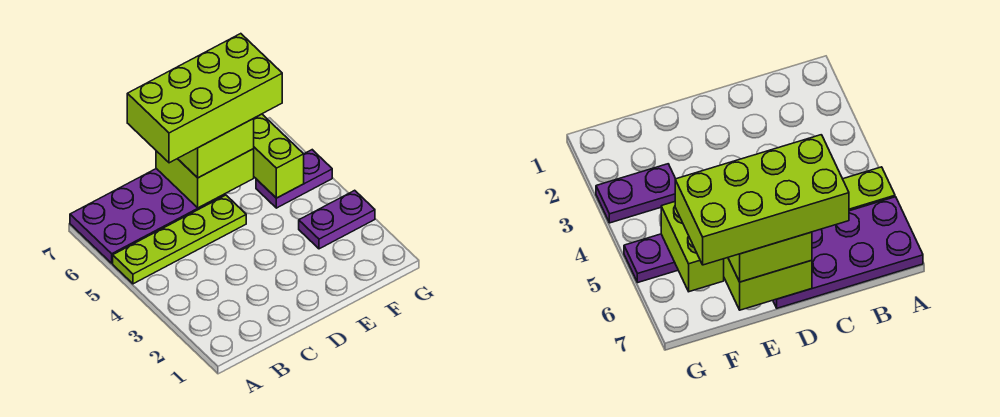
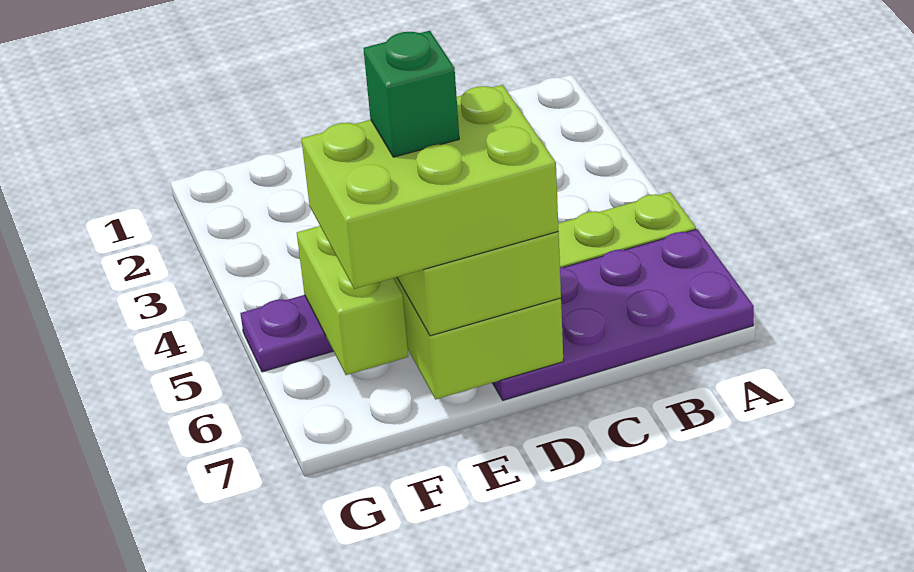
lime 2x4 brick [127,34,282,163] -> lime 2x3 brick [301,85,559,289]
none -> green 1x1 brick [363,31,459,157]
purple 1x2 plate [299,190,375,249] -> none

